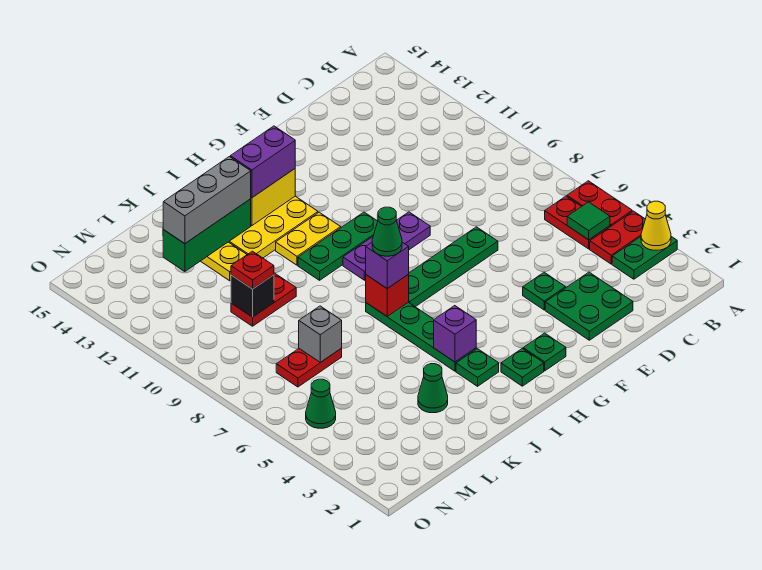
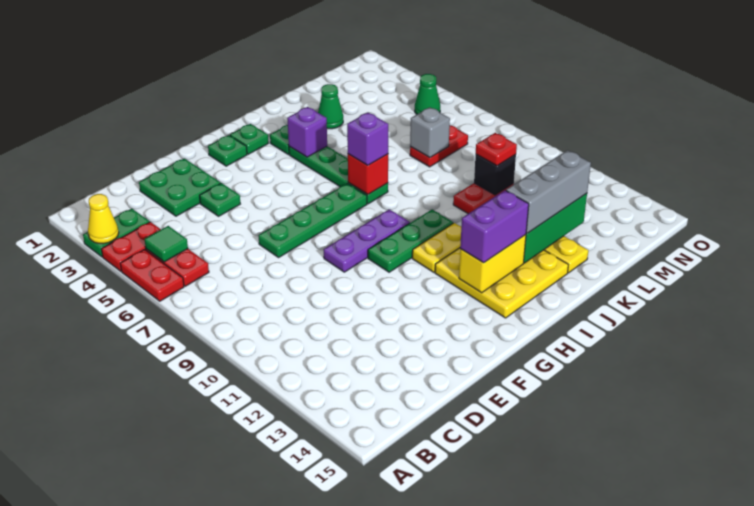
green 1x1 cone [372,207,402,256] -> none

